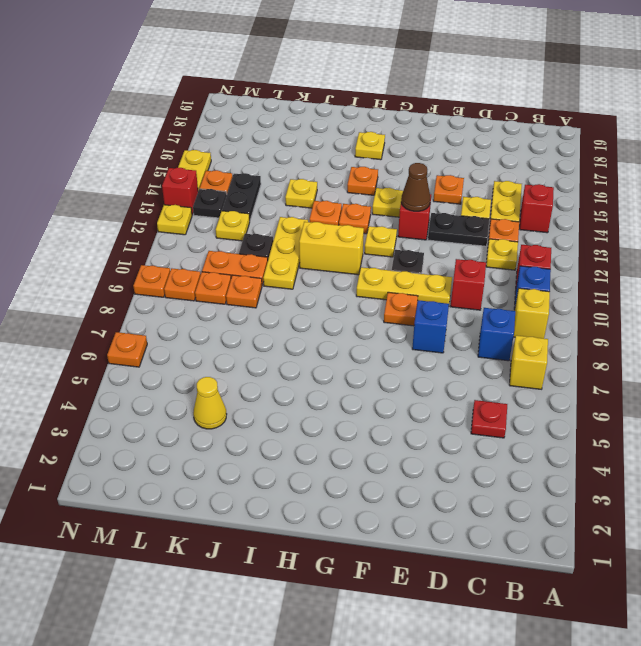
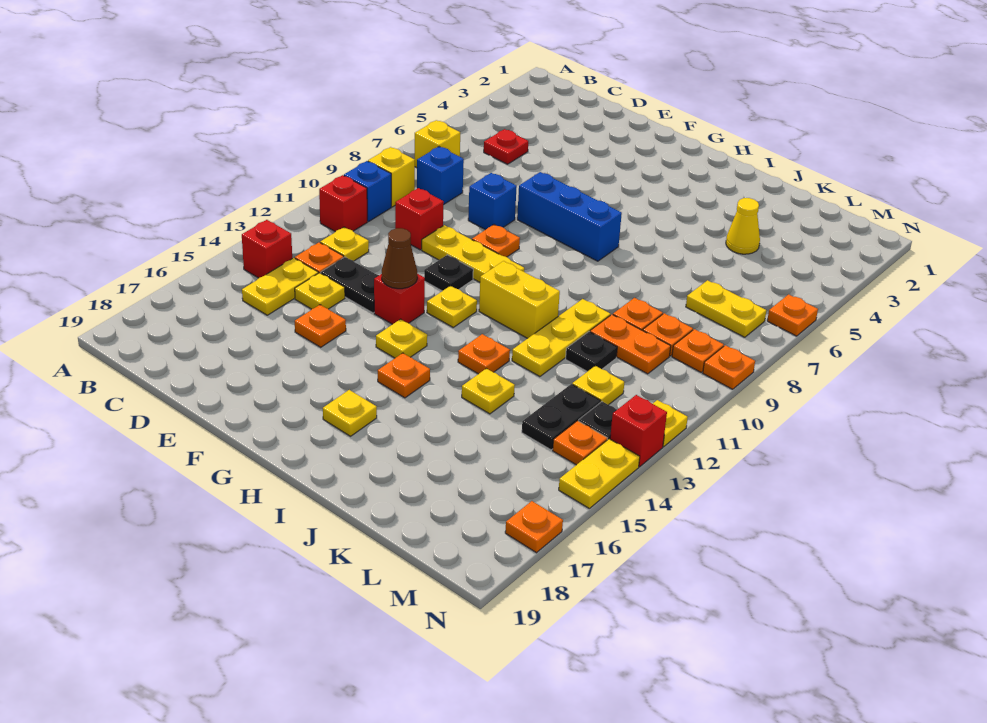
none -> blue 1x3 brick [517,172,622,261]
orange 1x1 plate [339,204,371,234] -> orange 1x1 plate moved to [505,501,563,553]
none -> yellow 1x2 plate [686,280,766,337]

